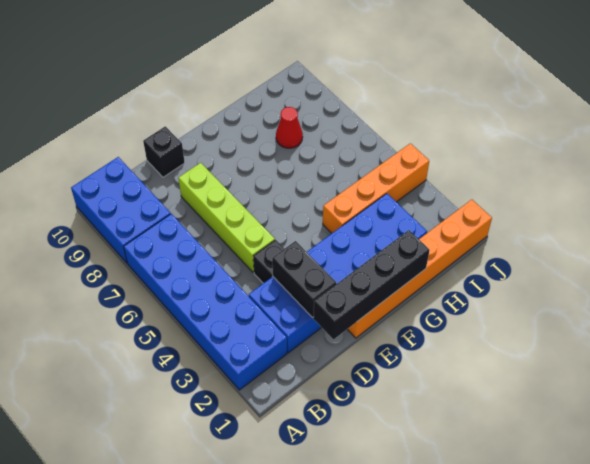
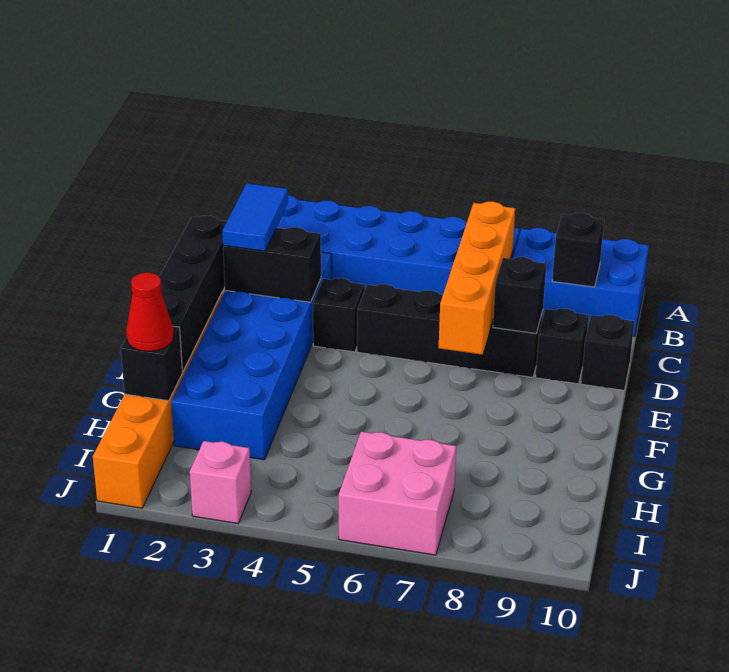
none -> black 1x1 brick [552,213,604,287]
none -> blue 1x2 tile [222,184,288,251]
lime 1x4 brick [179,163,275,273] -> black 1x4 brick [357,284,543,377]
none -> black 1x1 brick [493,257,546,334]
none -> black 1x1 brick [535,309,588,384]
orange 1x4 brick [323,143,429,233] -> orange 1x4 brick moved to [439,202,515,355]
none -> black 1x1 brick [121,326,182,401]
red 1x1 cone [276,107,303,148] -> red 1x1 cone moved to [126,273,174,351]
none -> pink 2x2 brick [339,432,456,555]
none -> pink 1x1 brick [190,441,251,524]

